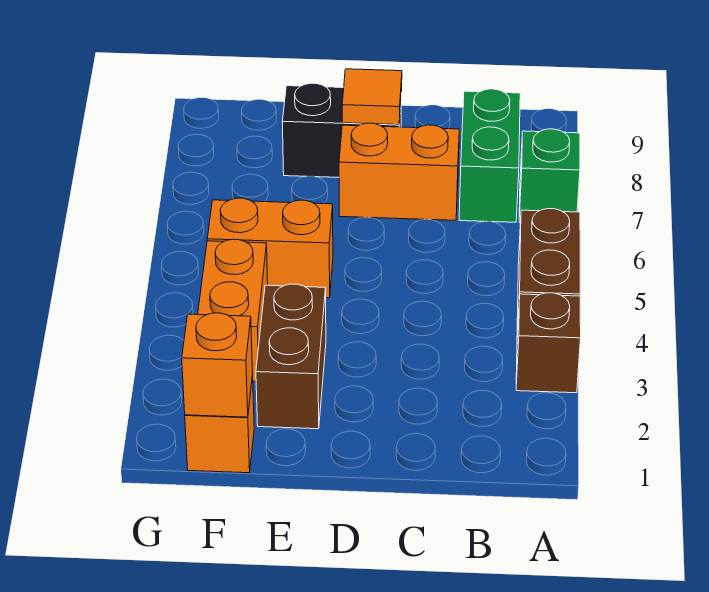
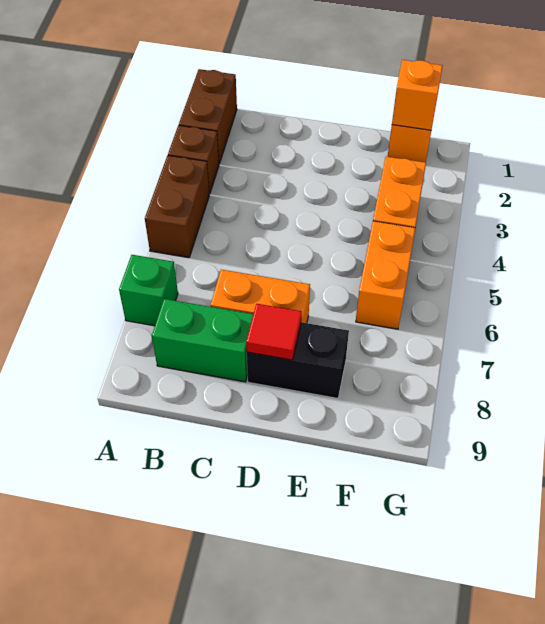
green 1x2 brick [459,89,520,222] -> green 1x2 brick turned to [152,299,253,382]
orange 1x1 tile [342,69,402,125] -> red 1x1 tile [246,304,302,360]
brown 1x2 brick [256,284,326,429] -> brown 1x2 brick moved to [179,69,237,164]
orange 1x2 brick [207,198,333,298] -> orange 1x2 brick turned to [356,221,415,329]

